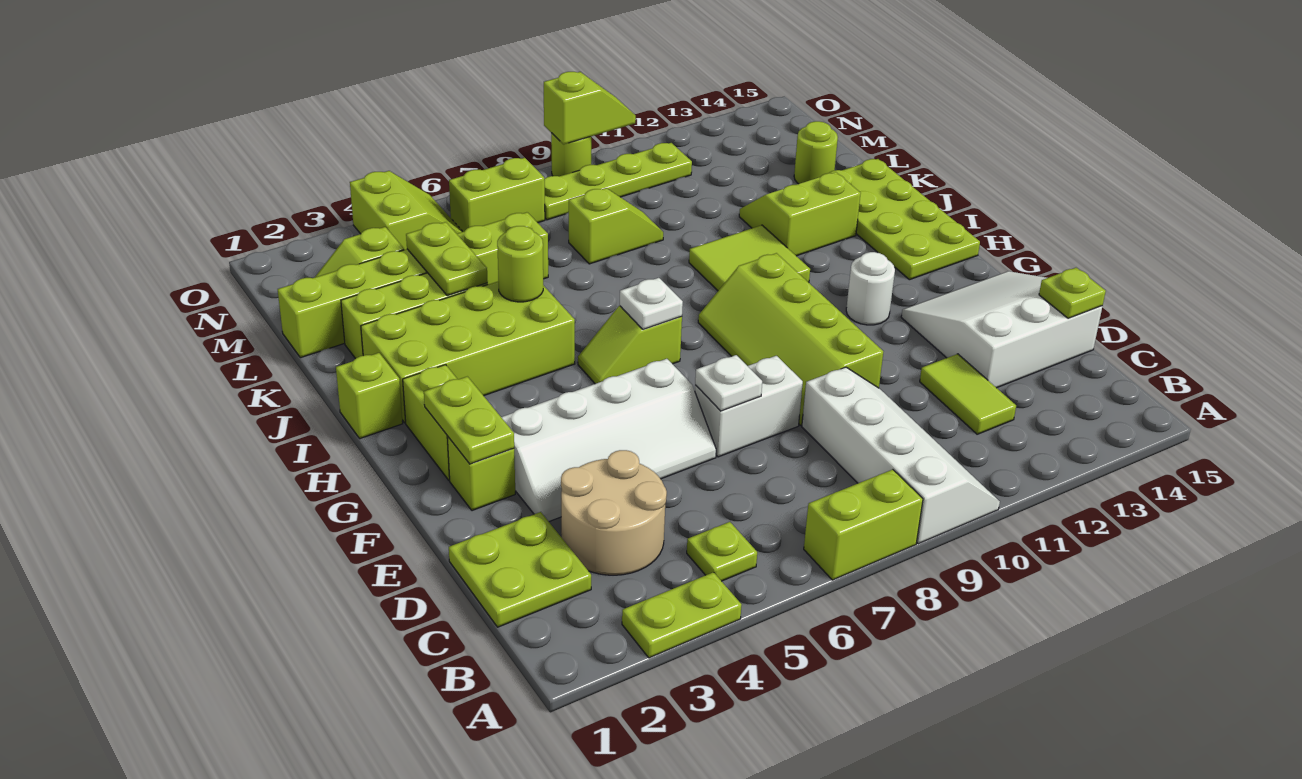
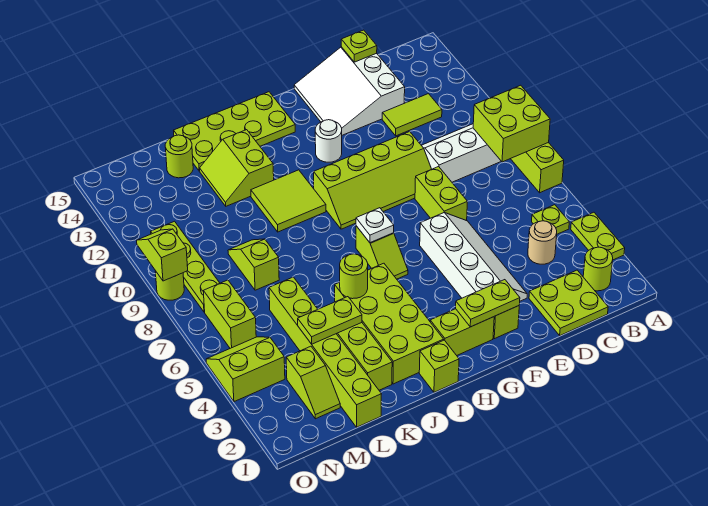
none -> lime 2x2 brick [473,85,550,162]
none -> lime 1x1 round brick [583,247,613,291]
tan 2x2 round brick [561,450,667,575] -> tan 1x1 round brick [528,221,557,264]
white 1x2 brick [695,356,803,457] -> lime 1x2 brick [415,167,467,221]
white 1x1 plate [695,355,762,411] -> none

